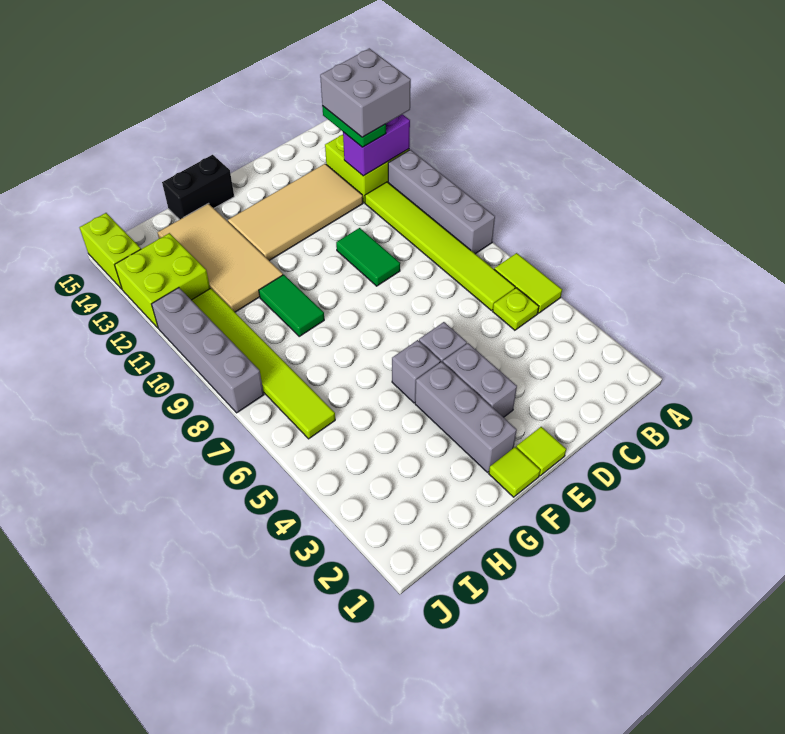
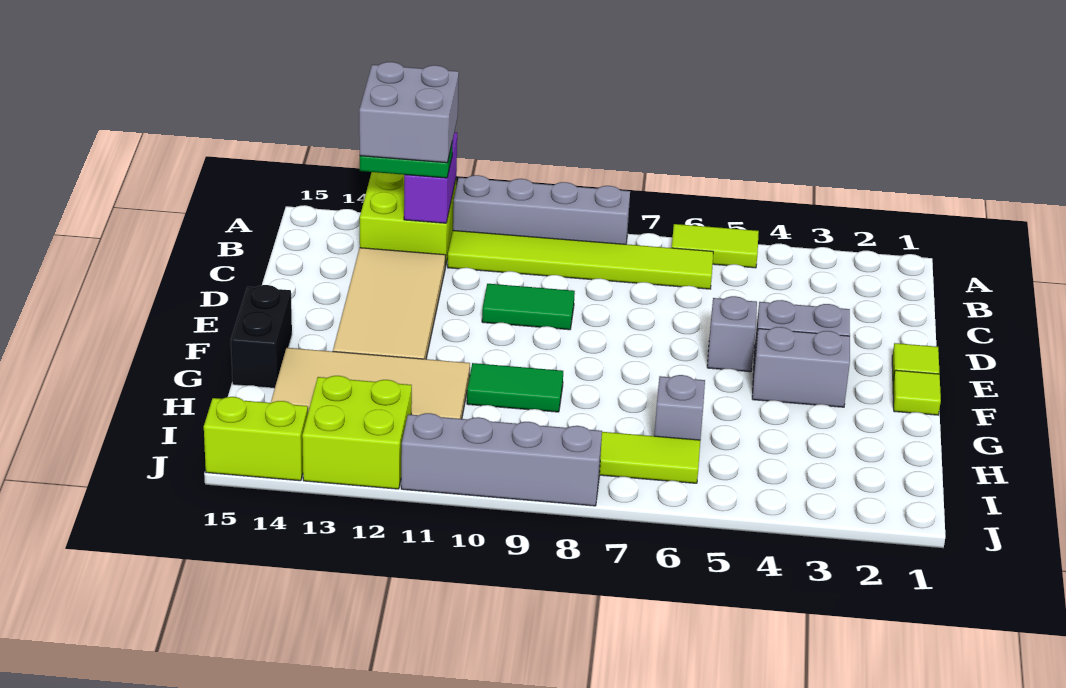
lime 1x1 plate [493,288,539,330] -> none
grey 1x3 brick [415,362,517,472] -> grey 1x2 brick [752,327,850,407]
grey 1x1 brick [392,340,440,403] -> grey 1x1 brick moved to [654,375,705,440]

